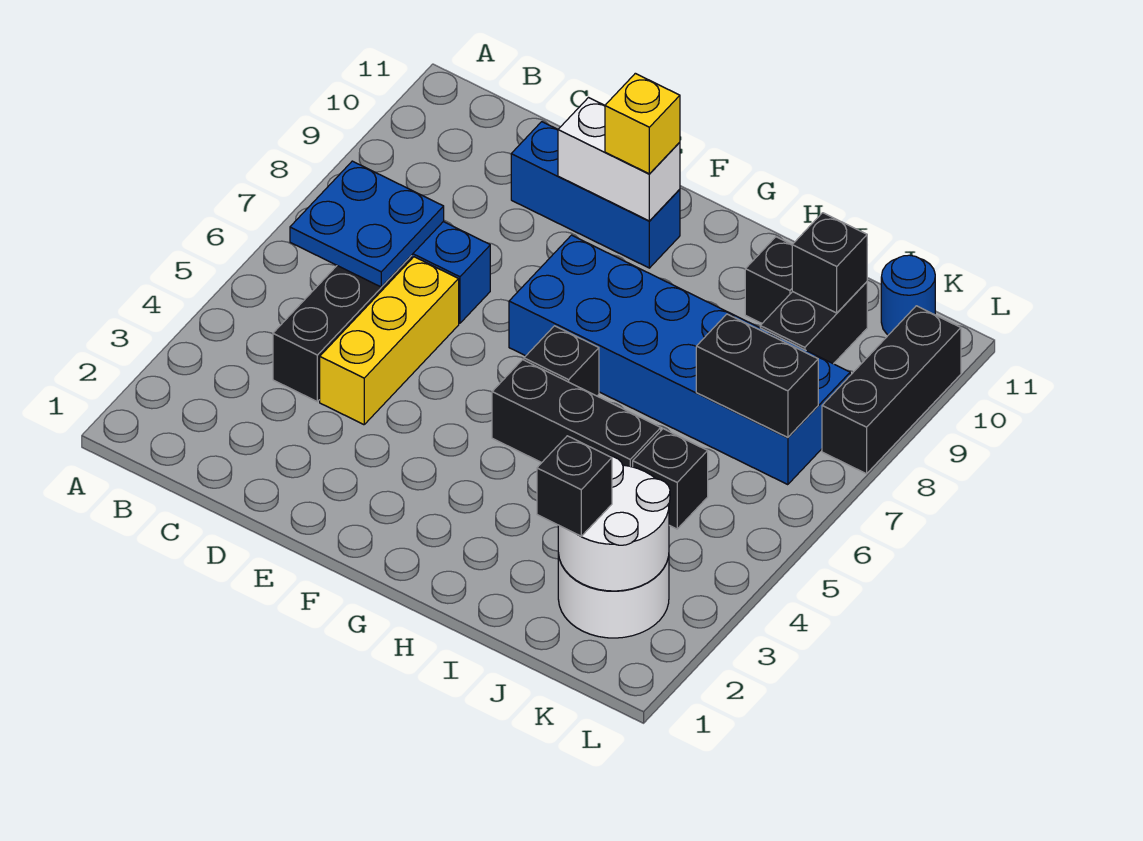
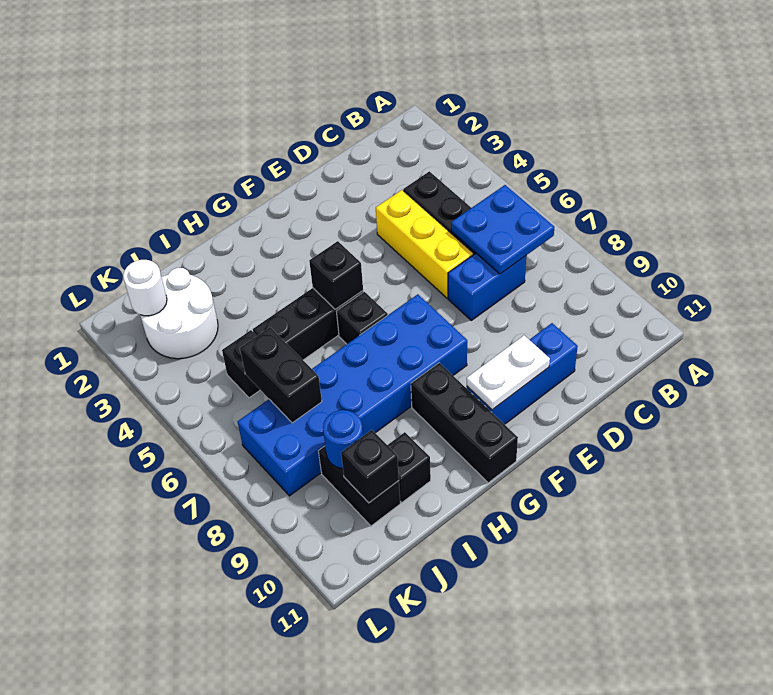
white 1x2 brick [558,98,680,221] -> white 1x2 plate [467,335,550,410]
yellow 1x1 brick [605,73,680,174] -> none
white 2x2 round brick [558,456,670,591] -> white 1x1 round brick [123,260,167,316]
black 1x1 brick [537,436,612,536] -> black 1x1 brick moved to [309,241,363,309]
black 1x2 brick [696,314,818,437] -> black 1x2 brick turned to [240,327,322,423]
blue 1x1 round brick [881,255,935,335] -> blue 1x1 round brick moved to [323,410,363,468]
black 1x3 brick [822,306,961,474] -> black 1x3 brick moved to [411,363,518,483]

